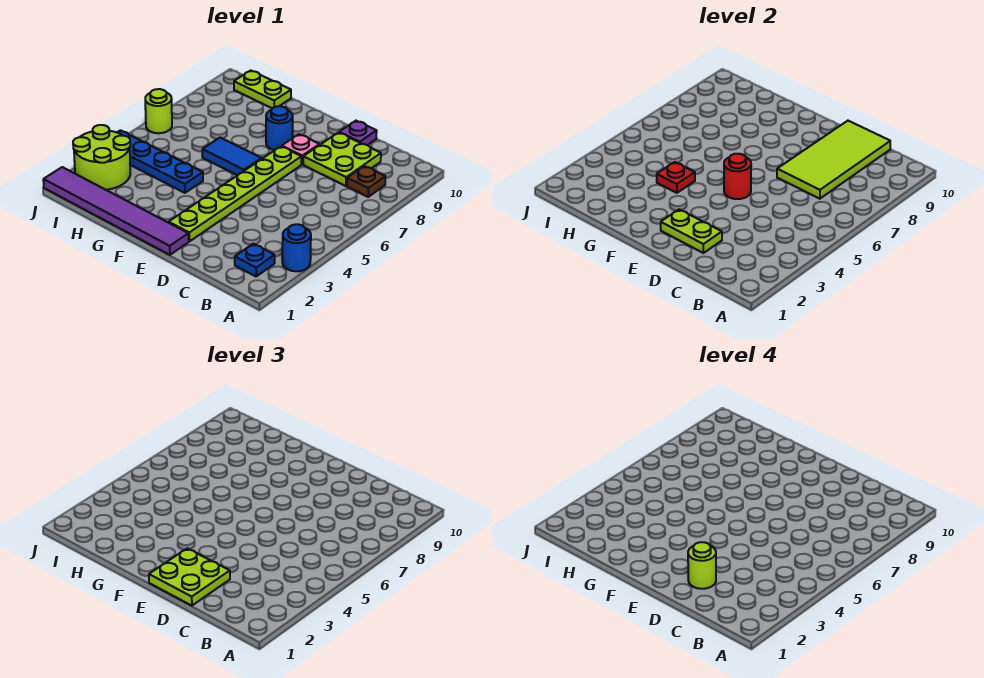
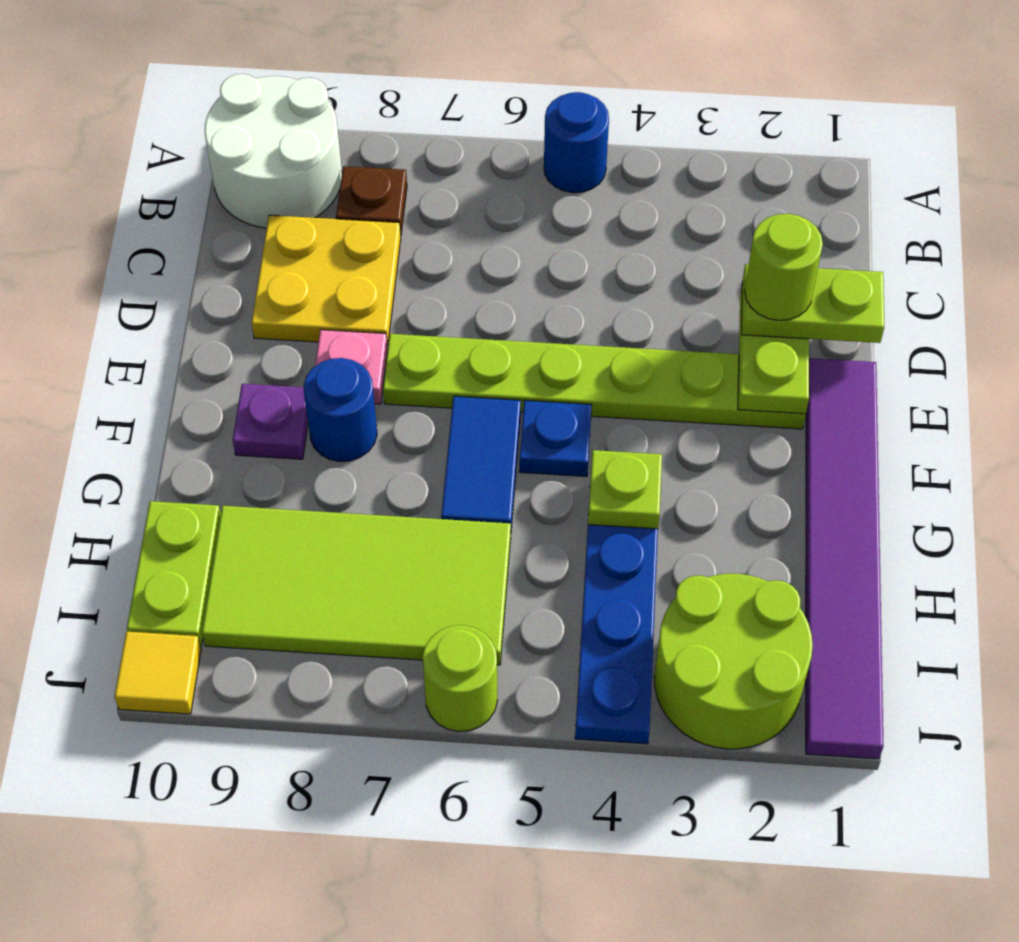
blue 1x1 round brick [282,224,311,271] -> blue 1x1 round brick moved to [544,92,609,193]
none -> white 2x2 round brick [205,74,342,228]
blue 1x1 plate [235,244,275,276] -> blue 1x1 plate moved to [519,400,592,477]
lime 2x4 tile [777,121,890,199] -> lime 2x4 tile moved to [202,506,511,665]
lime 2x2 plate [303,133,381,186] -> yellow 2x2 plate [251,215,401,346]
lime 2x2 plate [149,548,230,606] -> lime 1x2 plate [742,264,884,343]
purple 1x1 plate [339,121,377,145] -> purple 1x1 plate moved to [233,384,308,459]
red 1x1 round brick [724,154,751,199] -> none
red 1x1 plate [657,162,695,193] -> lime 1x1 plate [588,450,662,529]
none -> yellow 1x1 tile [114,631,201,714]

